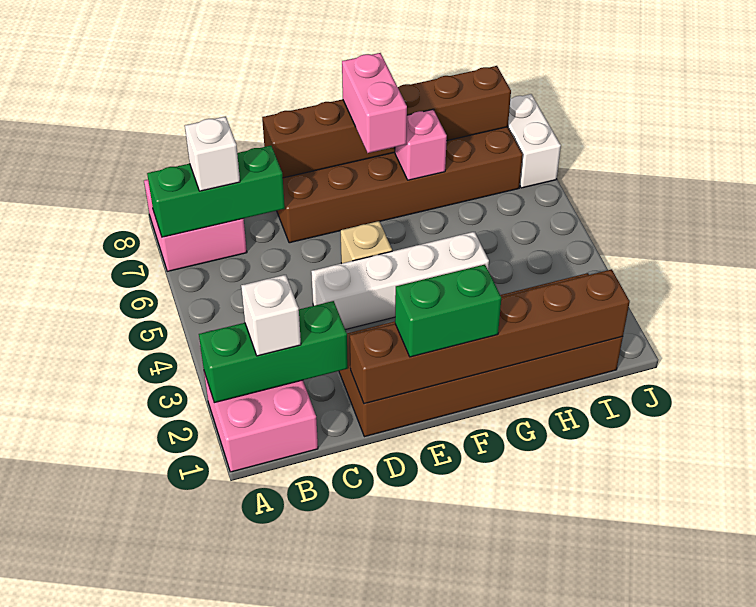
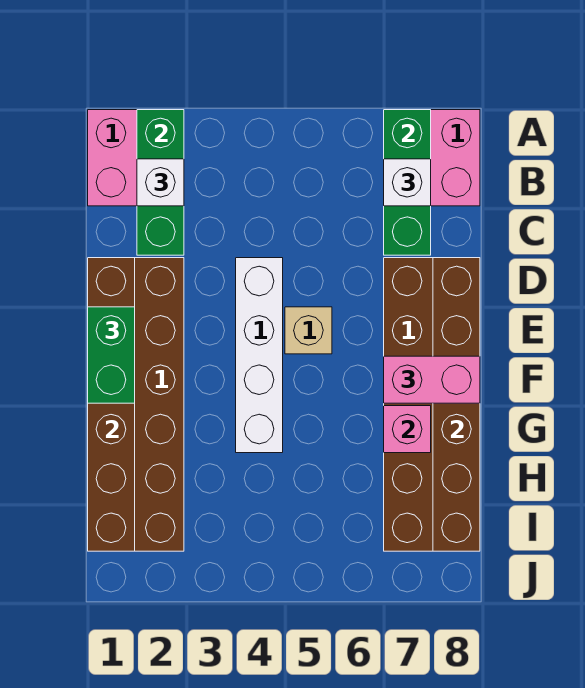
white 1x2 brick [508,94,561,188] -> none

